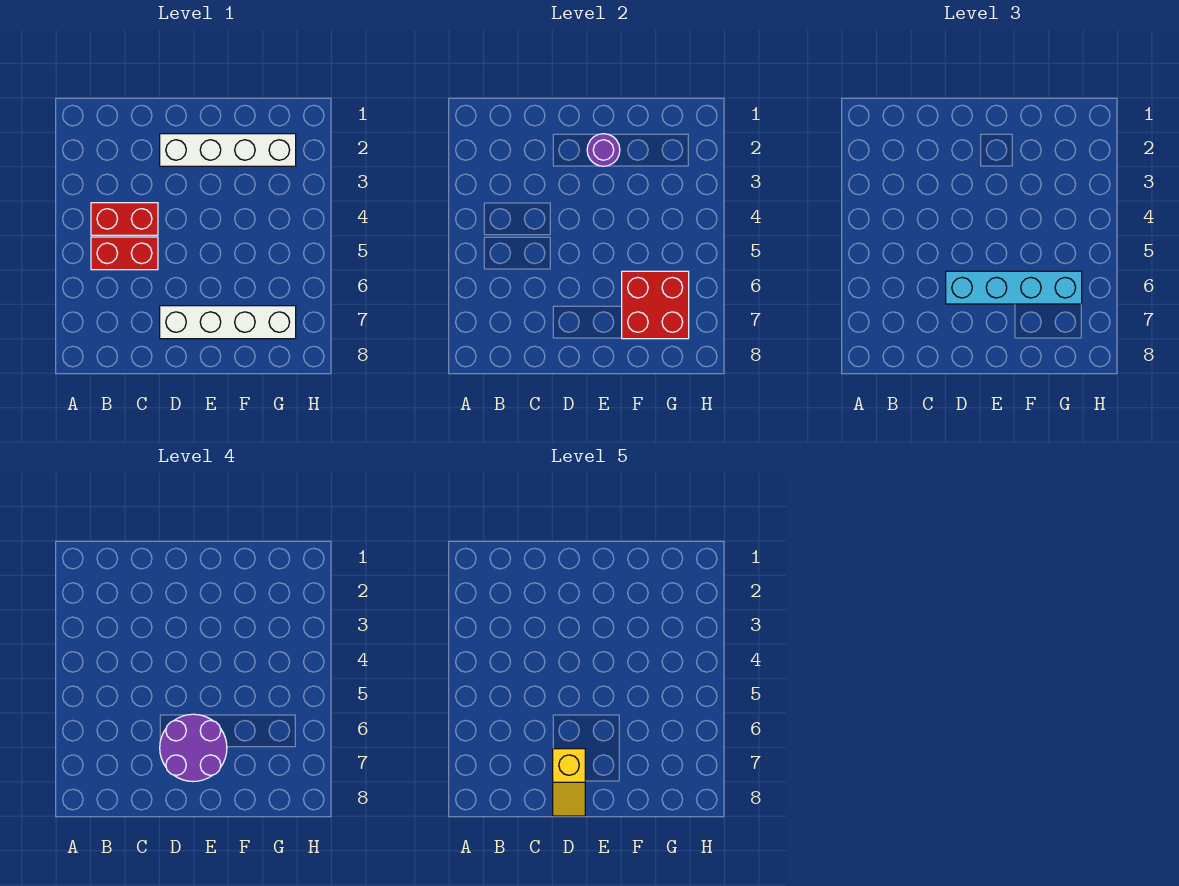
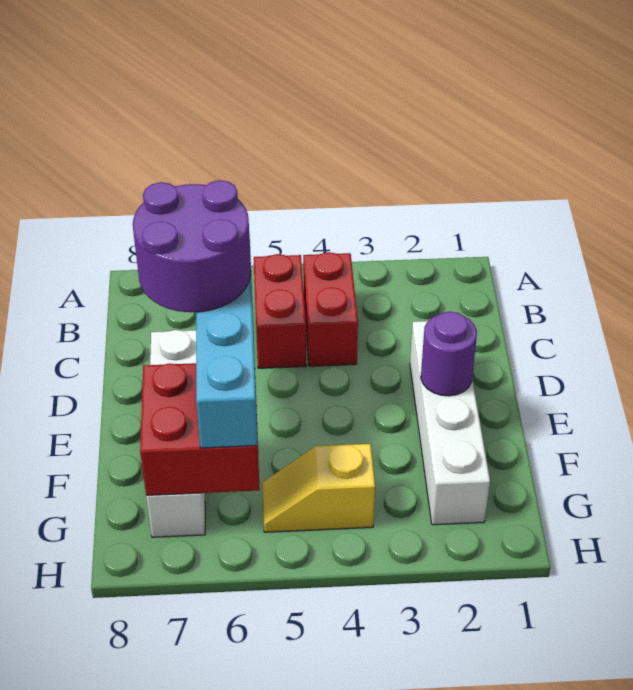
yellow 1x2 slope [553,749,585,816] -> yellow 1x2 slope moved to [262,444,375,532]

